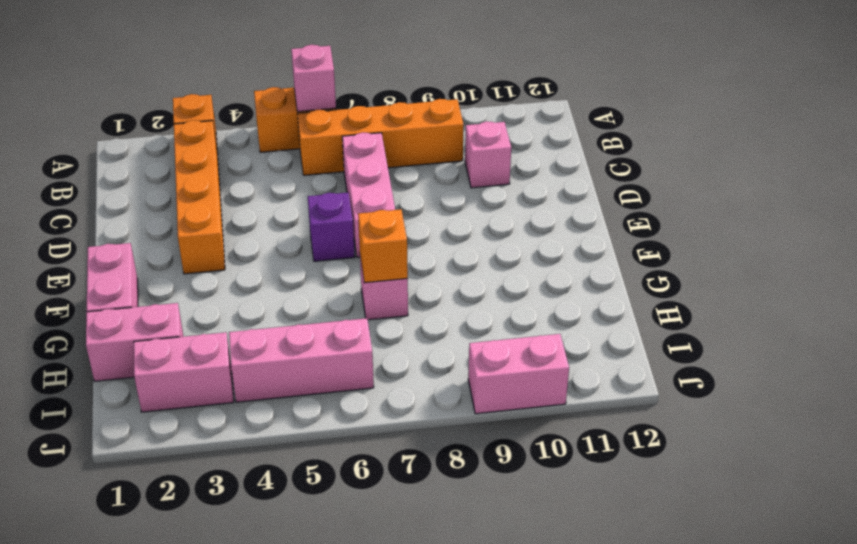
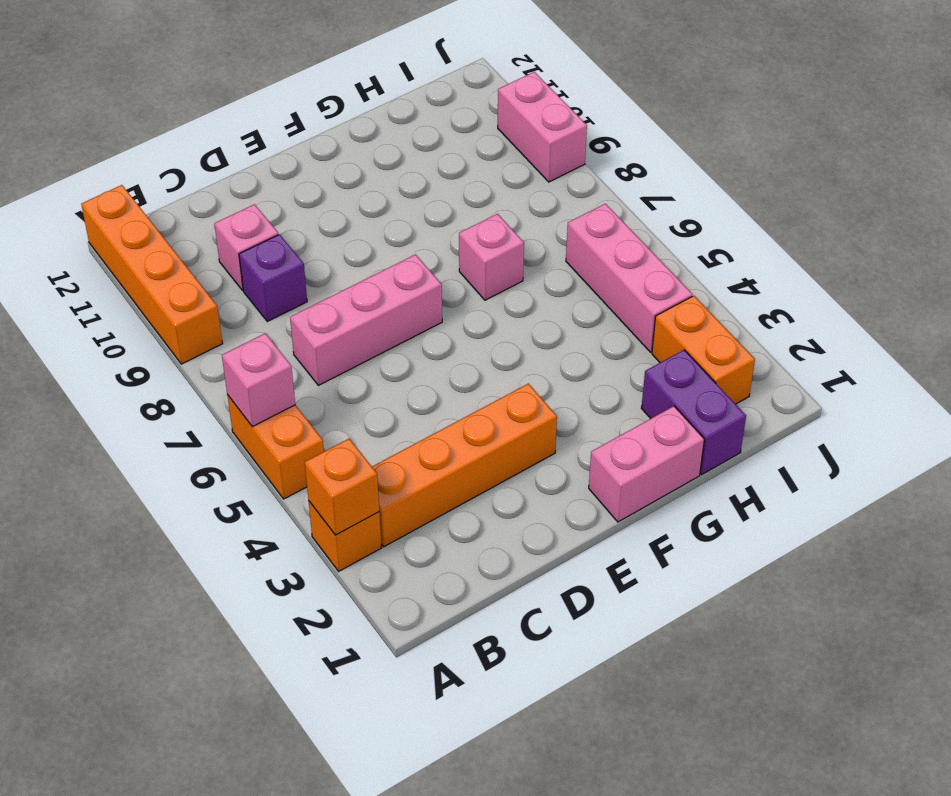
orange 1x4 brick [298,99,464,175] -> orange 1x4 brick moved to [81,185,223,364]
purple 1x1 brick [308,192,355,261] -> purple 1x1 brick moved to [239,234,307,321]
orange 1x1 brick [358,209,408,283] -> orange 1x1 brick moved to [305,439,379,535]
pink 1x2 brick [86,303,184,381] -> purple 1x2 brick [641,350,746,474]
pink 1x2 brick [134,332,234,412] -> orange 1x2 brick [652,296,755,404]

